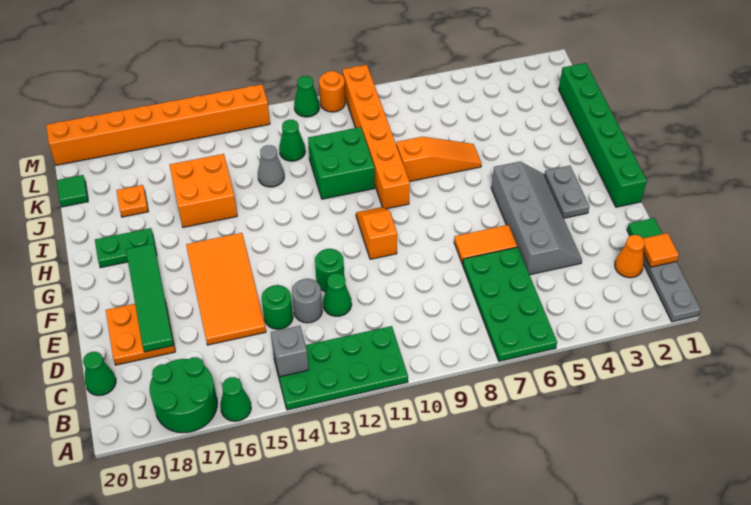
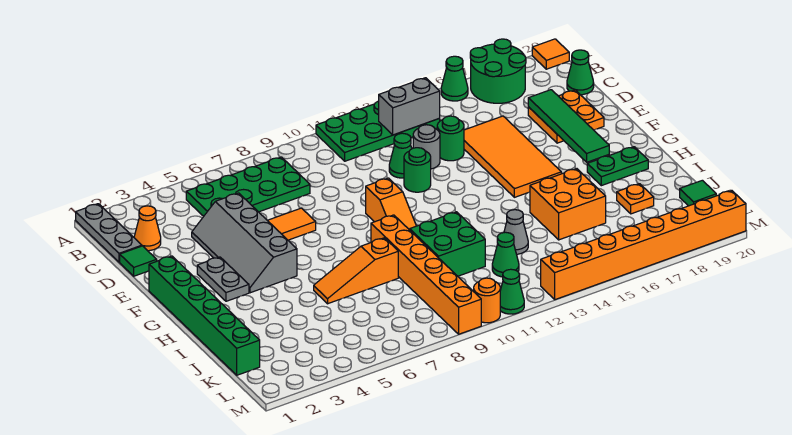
green 2x4 plate [463,247,557,361] -> green 2x4 plate turned to [186,157,310,216]
grey 1x1 brick [271,326,309,377] -> grey 1x2 brick [379,78,440,135]
orange 1x1 tile [643,233,679,267] -> orange 1x1 tile moved to [532,39,569,69]

